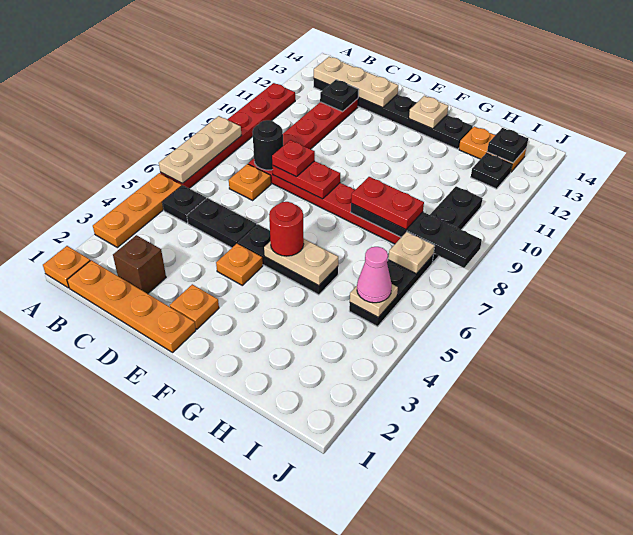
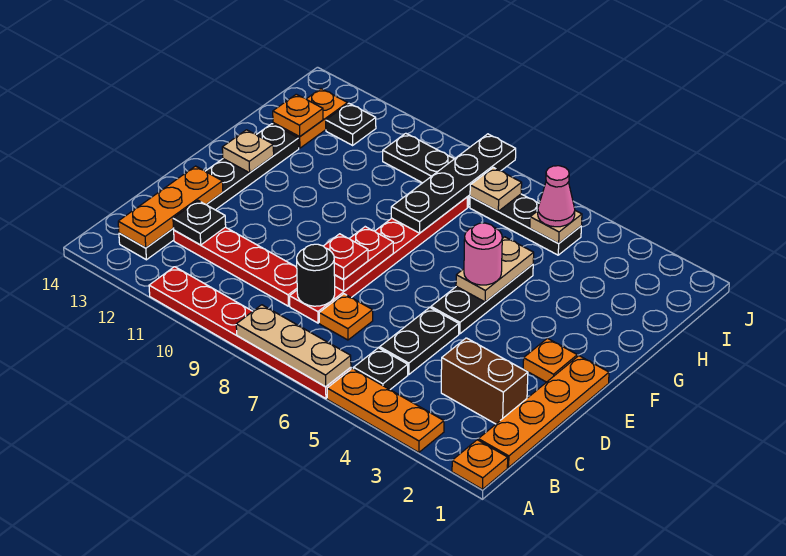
tan 1x3 plate [314,57,398,108] -> orange 1x3 plate [118,166,223,248]
brown 1x1 brick [113,235,166,294] -> brown 1x2 brick [441,338,528,424]
orange 1x1 plate [216,244,263,285] -> orange 1x1 plate moved to [273,94,323,137]
red 1x1 round brick [269,202,304,256] -> pink 1x1 round brick [464,223,502,285]
red 1x2 plate [351,177,424,230] -> none
black 1x1 plate [487,128,528,163] -> none

